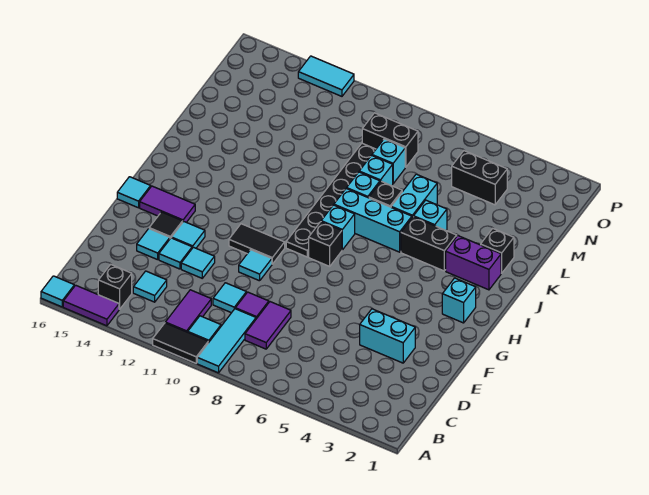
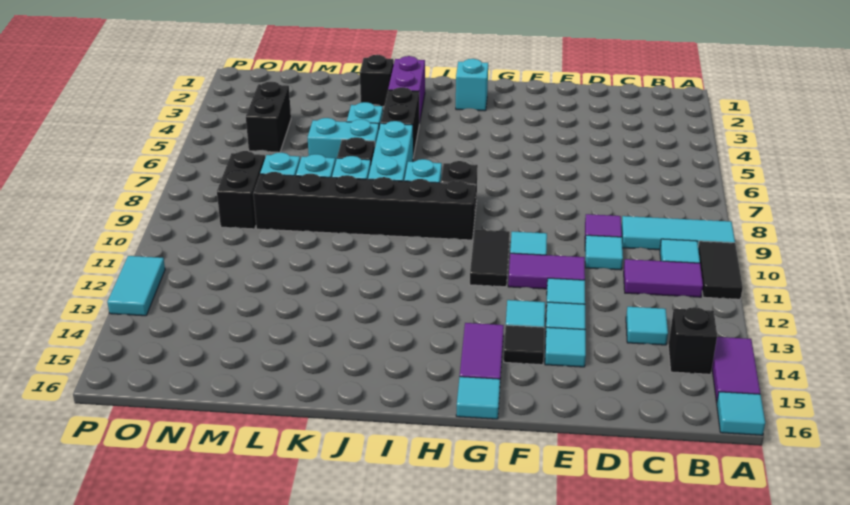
purple 1x2 tile [245,302,291,349] -> purple 1x2 tile moved to [508,253,585,289]
cyan 1x2 brick [360,309,415,363] -> none
black 1x6 plate [286,143,376,257] -> black 1x6 brick [253,172,476,240]

